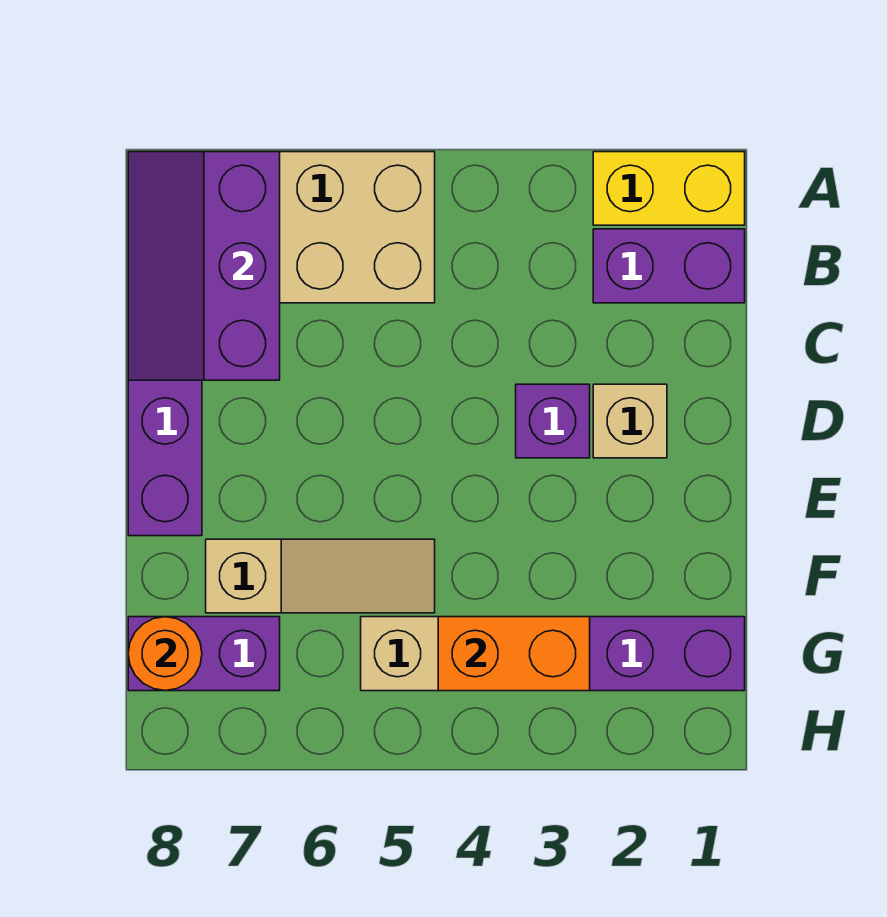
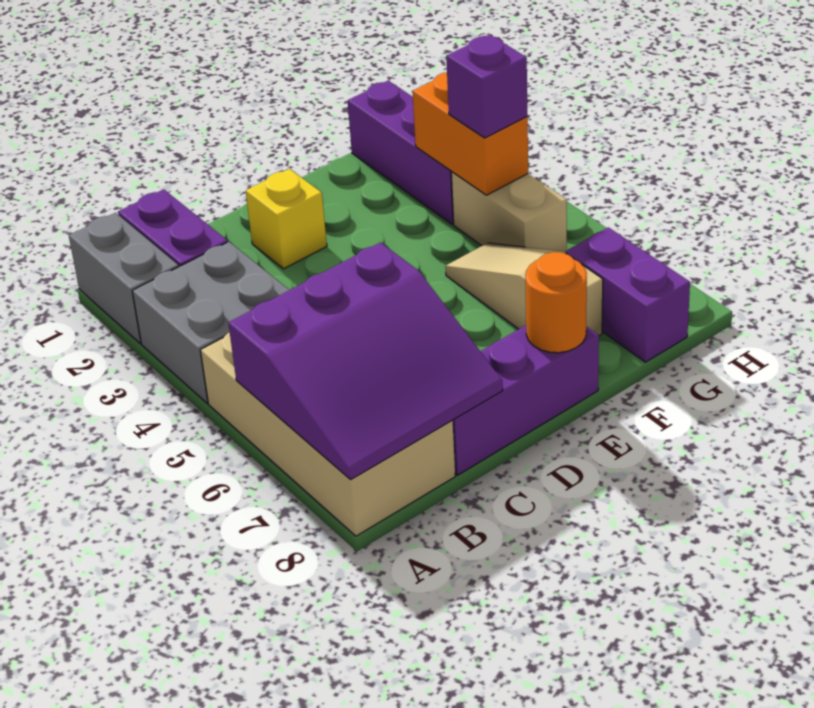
yellow 1x2 brick [593,152,745,225] -> grey 1x2 brick [69,213,179,343]
none -> grey 2x2 brick [132,242,289,403]
purple 2x3 slope [128,152,280,380] -> purple 3x3 slope [228,242,503,479]
tan 1x1 brick [593,384,667,458] -> yellow 1x1 brick [246,169,327,269]
purple 1x1 brick [516,384,590,458] -> purple 1x1 brick moved to [446,35,527,138]
orange 1x1 round brick [128,617,202,691] -> orange 1x1 round brick moved to [525,252,587,353]

